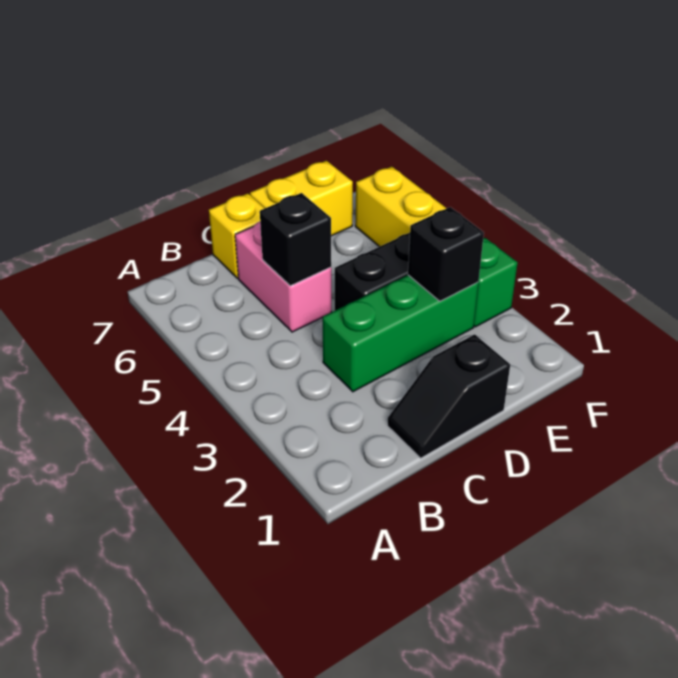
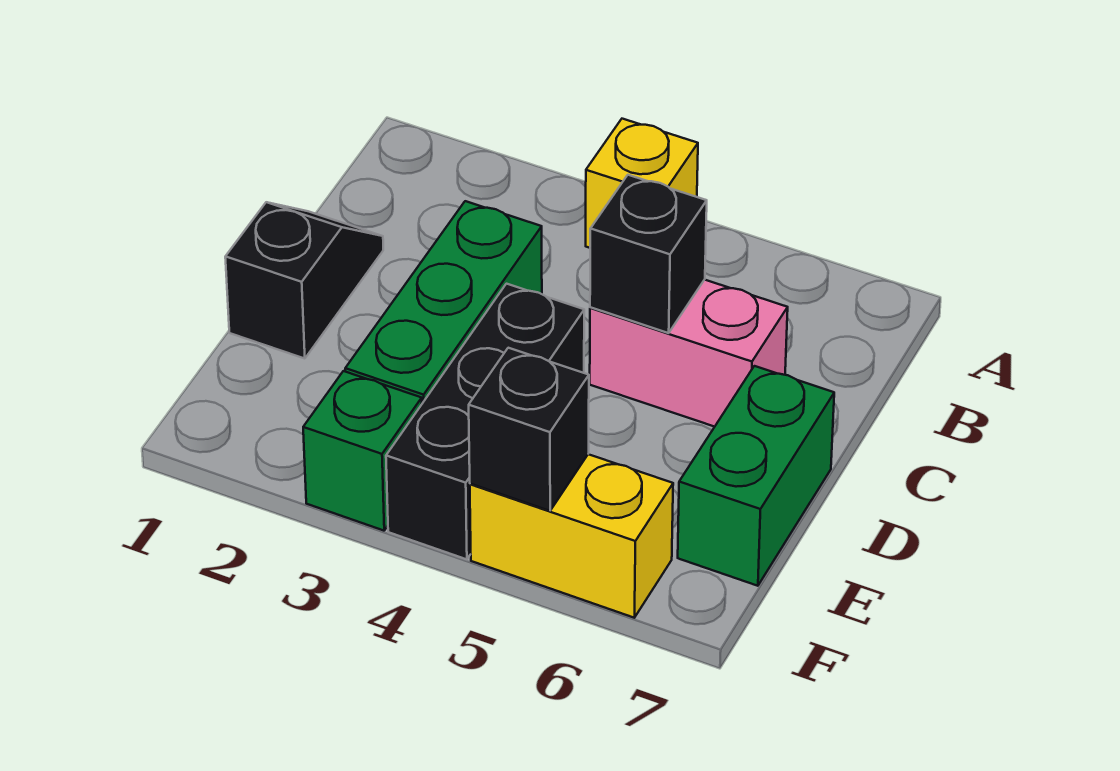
yellow 1x1 brick [209,193,265,278] -> yellow 1x1 brick moved to [586,119,698,248]
yellow 1x2 brick [250,161,353,236] -> green 1x2 brick [678,366,834,586]
black 1x1 brick [408,207,484,301] -> black 1x1 brick moved to [469,348,589,511]

